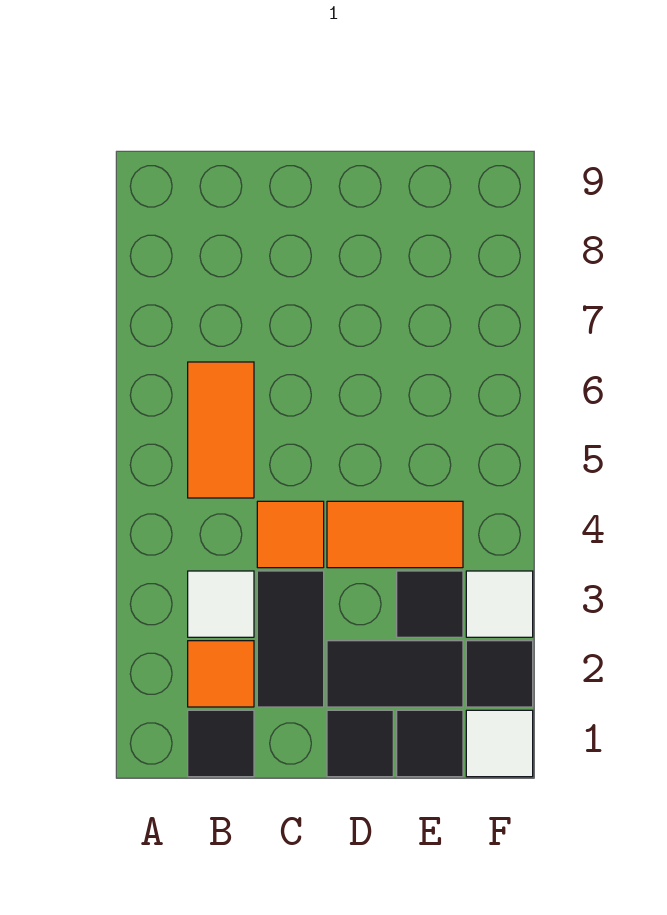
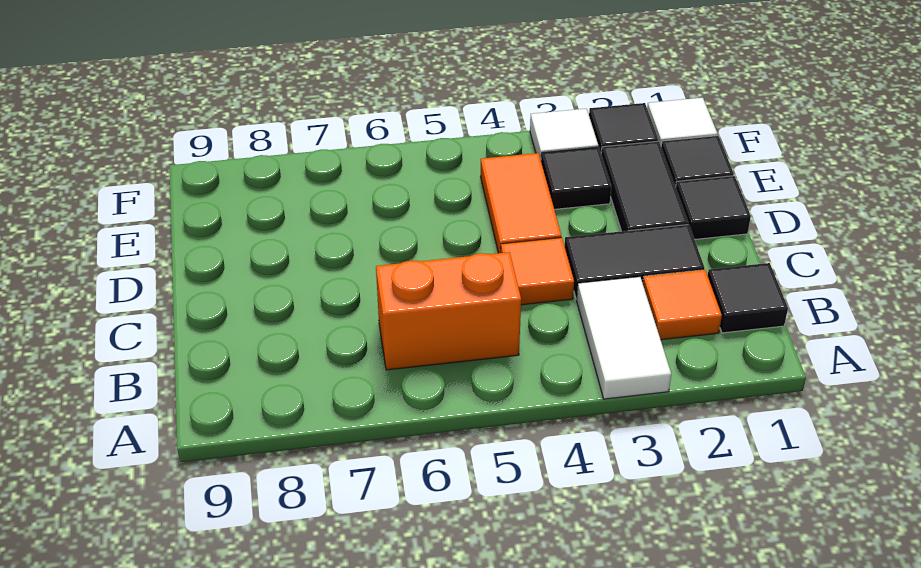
white 1x1 tile [188,571,254,637] -> white 1x2 tile [577,277,671,399]
orange 1x2 tile [188,362,254,498] -> orange 1x2 brick [376,252,521,370]

